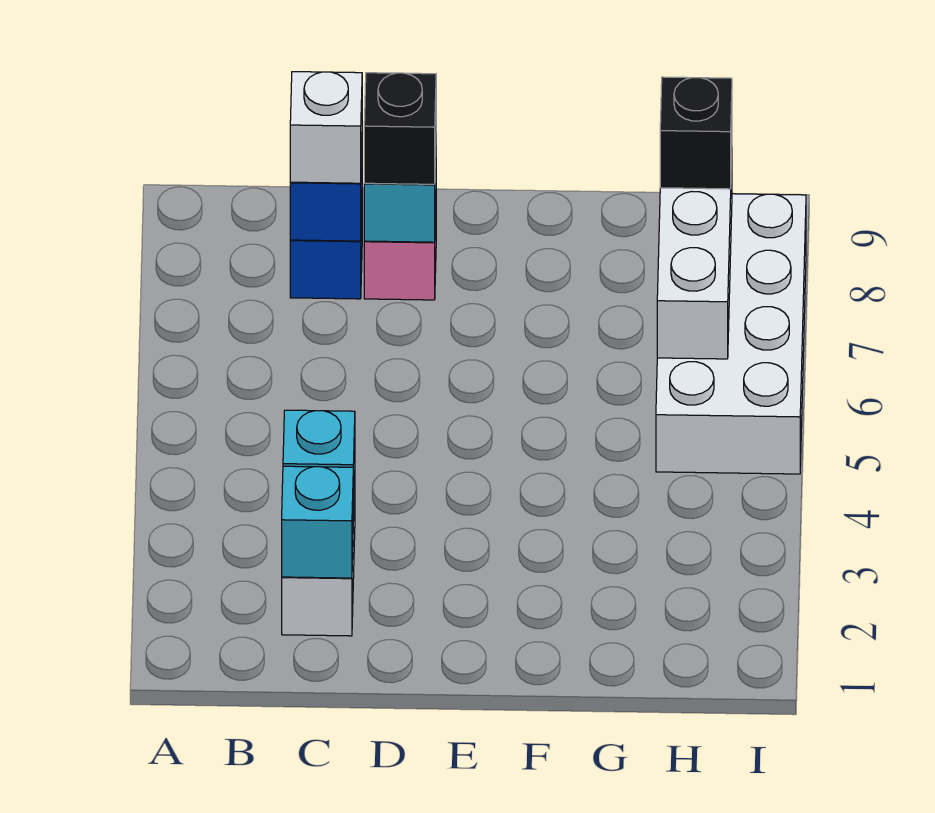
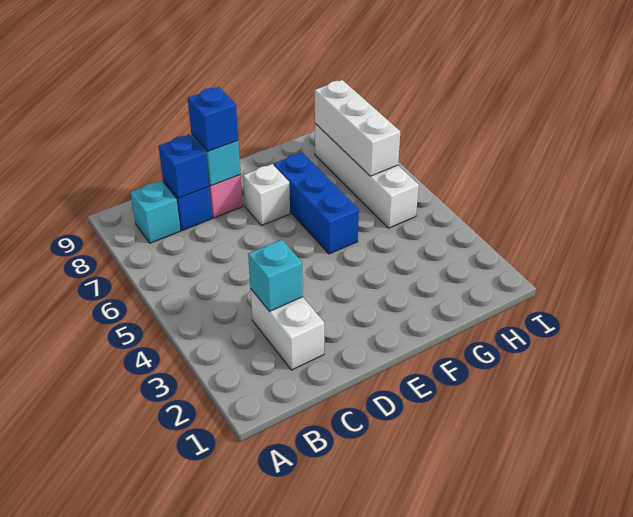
cyan 1x1 brick [282,466,353,578] -> cyan 1x1 brick moved to [130,181,181,243]
white 1x1 brick [290,72,362,183] -> white 1x1 brick moved to [243,164,290,226]
black 1x1 brick [364,73,436,184] -> blue 1x1 brick [188,87,238,151]
none -> blue 1x3 brick [274,153,359,254]
white 2x4 brick [656,194,806,474] -> white 1x4 brick [315,124,419,228]
black 1x1 brick [660,77,732,189] -> none

